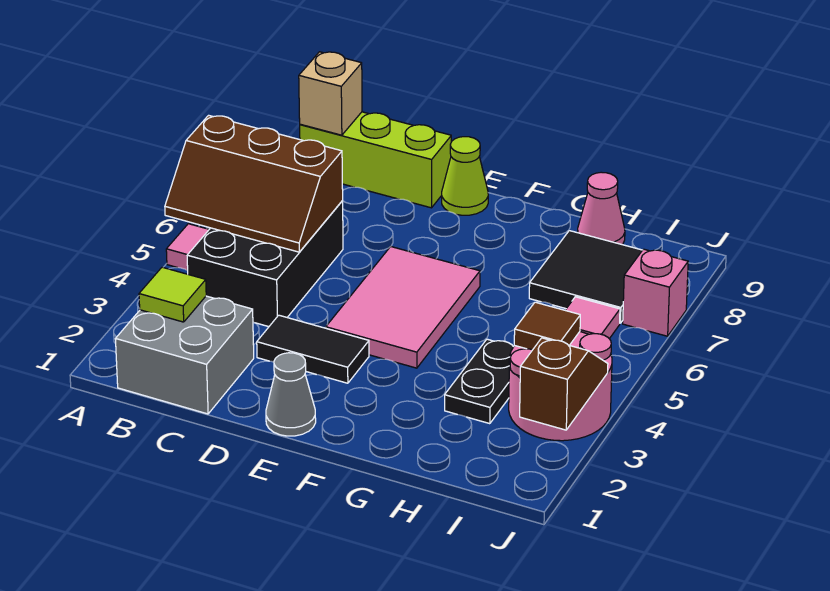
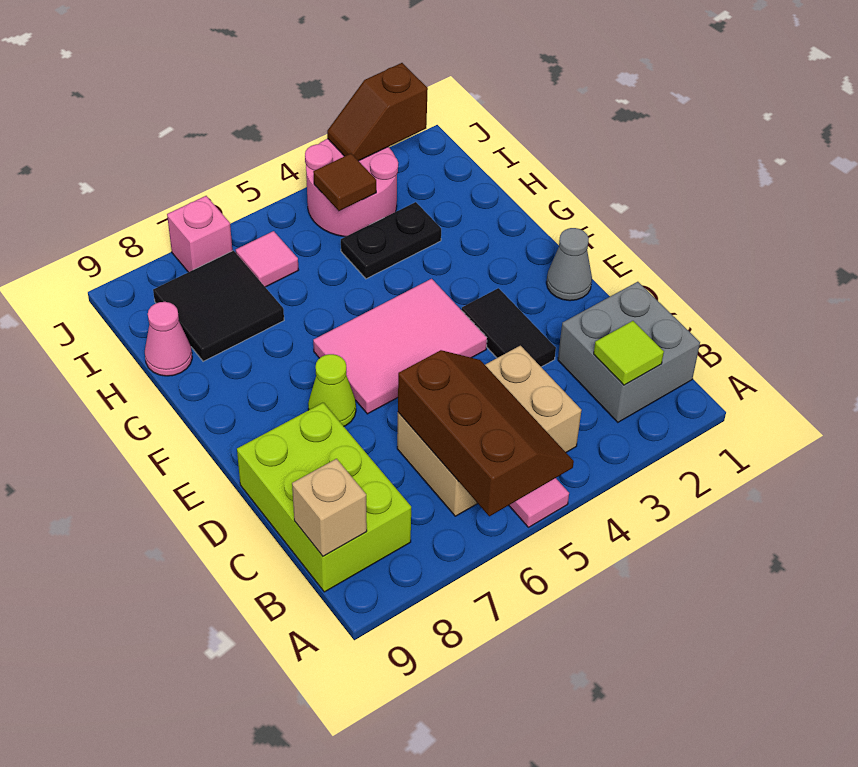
black 2x3 brick [187,201,343,327] -> tan 2x3 brick [397,346,582,516]
lime 1x3 brick [300,112,451,208] -> lime 2x3 brick [237,403,411,592]
lime 1x1 cone [442,137,488,215] -> lime 1x1 cone moved to [308,354,356,426]

